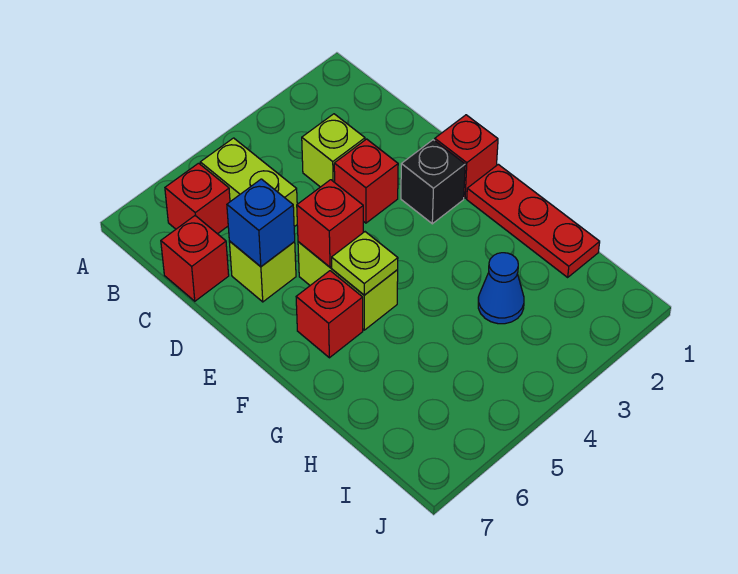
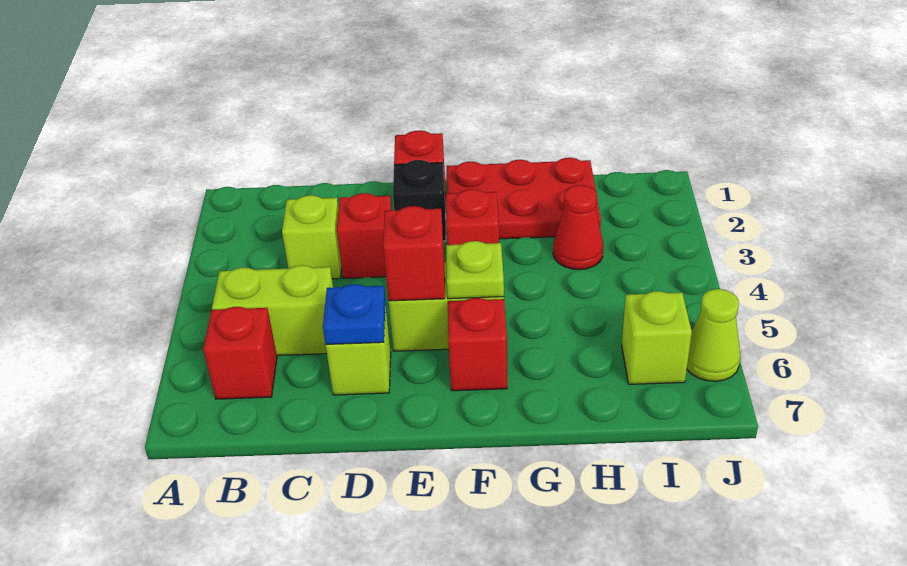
red 1x1 brick [161,216,229,301] -> red 1x1 brick moved to [446,189,499,245]
blue 1x1 brick [227,179,295,267] -> blue 1x1 plate [323,284,386,344]
red 1x3 plate [467,164,600,277] -> red 2x3 plate [447,158,601,239]
blue 1x1 cone [478,253,524,324] -> red 1x1 cone [553,185,603,270]
none -> lime 1x1 brick [622,291,692,384]
none -> lime 1x1 cone [687,289,740,381]

